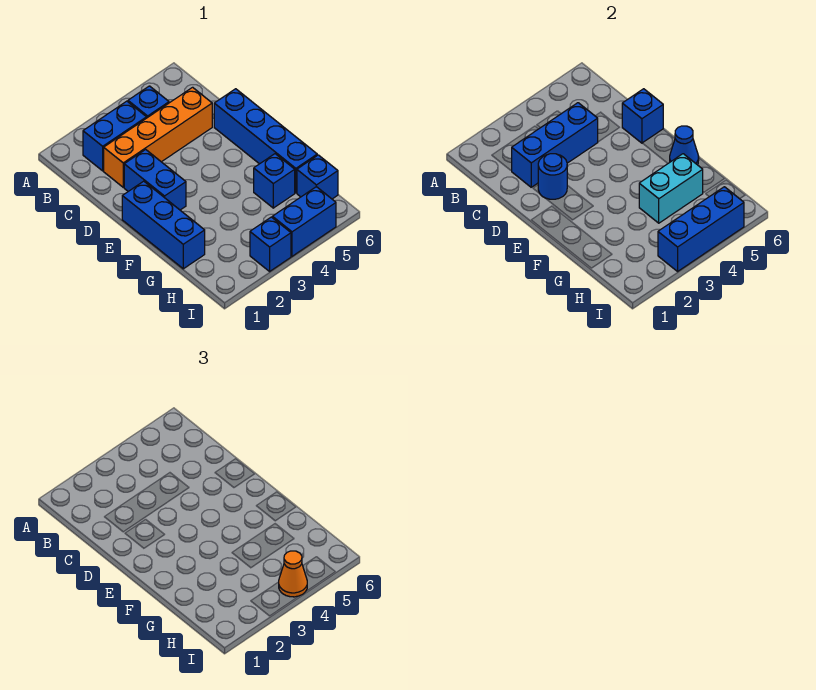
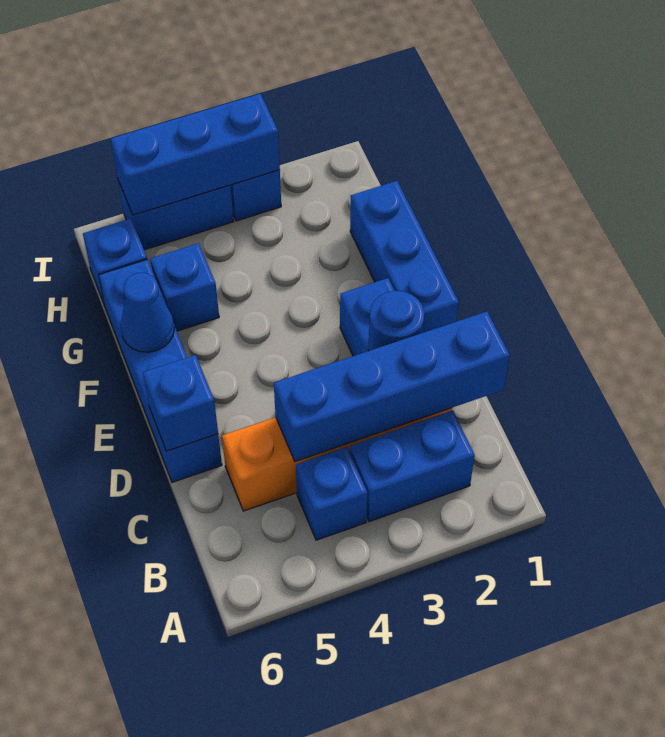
blue 1x3 brick [512,103,598,187] -> blue 1x4 brick [274,312,510,462]
cyan 1x2 brick [639,154,703,223] -> none
orange 1x1 cone [279,551,307,597] -> none

